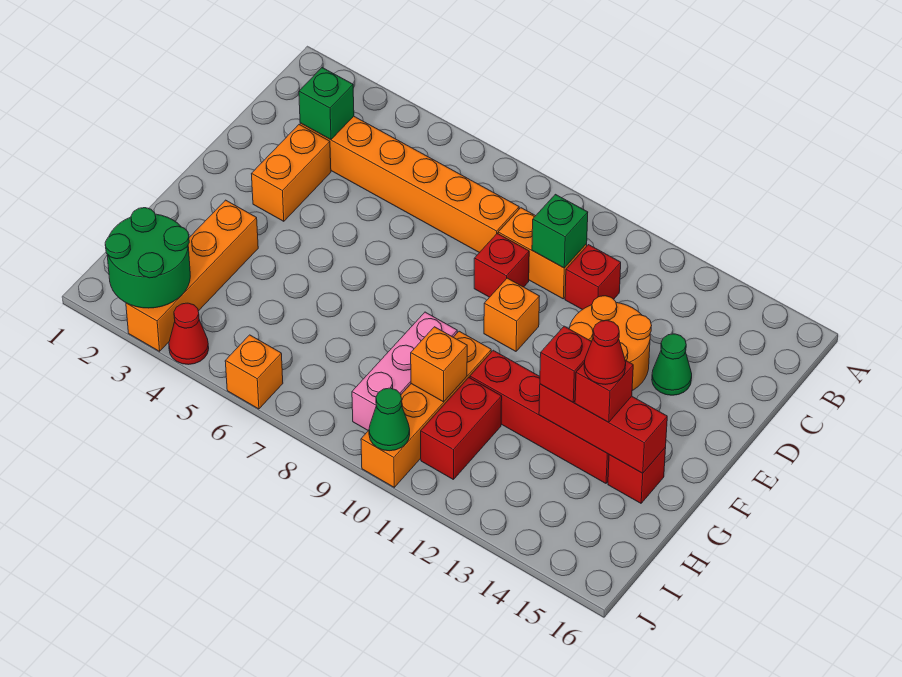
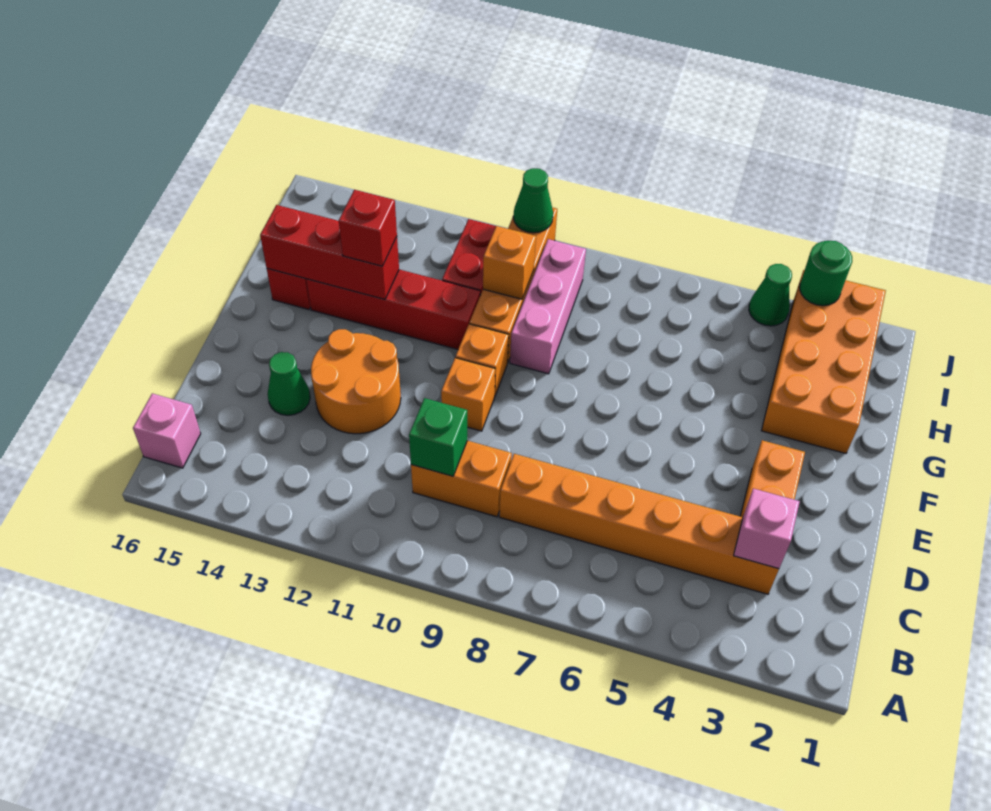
none -> pink 1x1 brick [133,393,201,468]
green 1x1 brick [299,68,354,140] -> pink 1x1 brick [734,489,800,569]
red 1x1 brick [565,245,621,310] -> none
red 1x1 brick [474,233,529,297] -> none
orange 1x4 brick [126,200,258,351] -> orange 2x4 brick [761,270,886,454]
red 1x1 brick [575,360,633,422] -> none
red 1x1 cone [584,320,626,384] -> none
green 2x2 round brick [105,208,190,308] -> green 1x1 round brick [800,241,852,306]
red 1x1 cone [169,303,209,365] -> green 1x1 cone [749,264,792,326]
orange 1x1 brick [225,335,283,409] -> orange 1x1 brick moved to [456,324,509,396]

